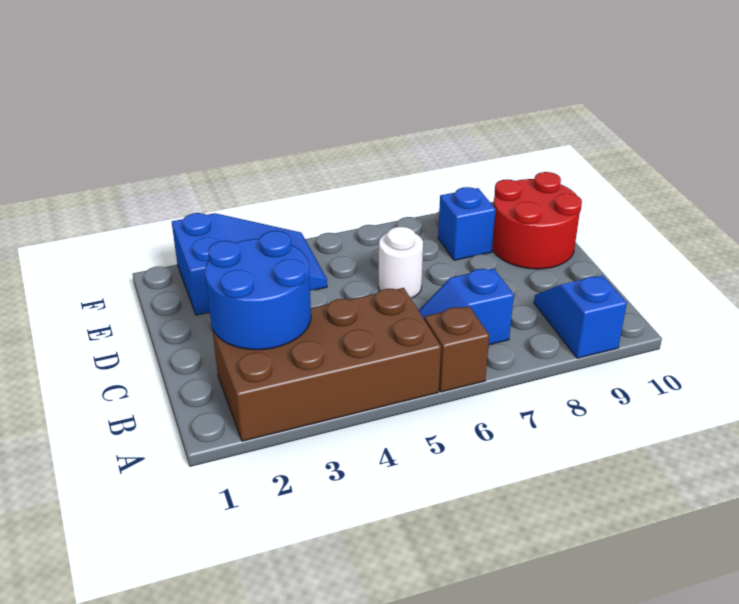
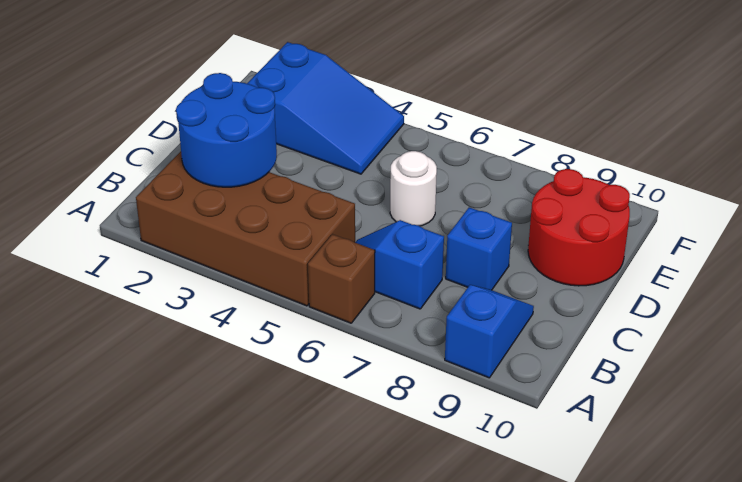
blue 1x1 brick [438,187,496,260] -> blue 1x1 brick moved to [446,207,512,290]

